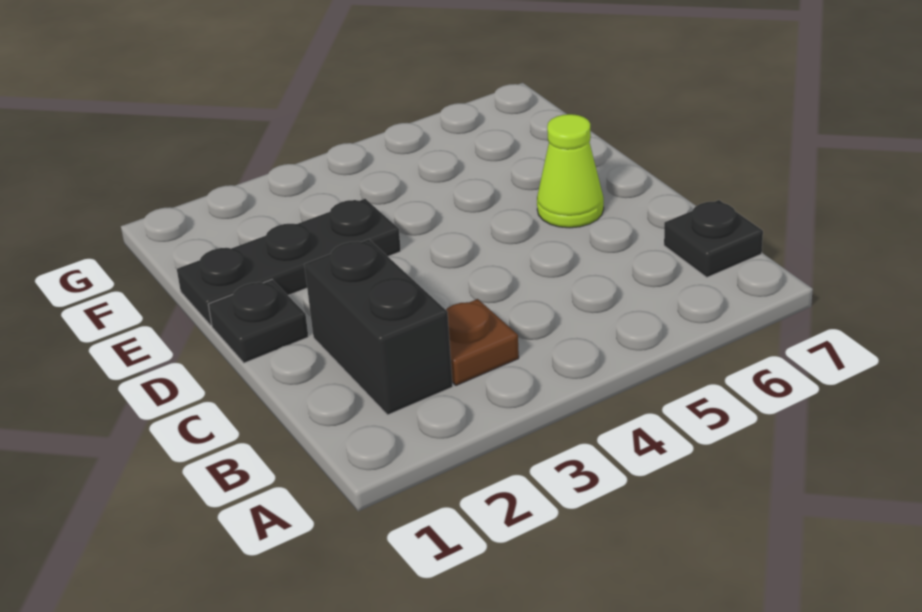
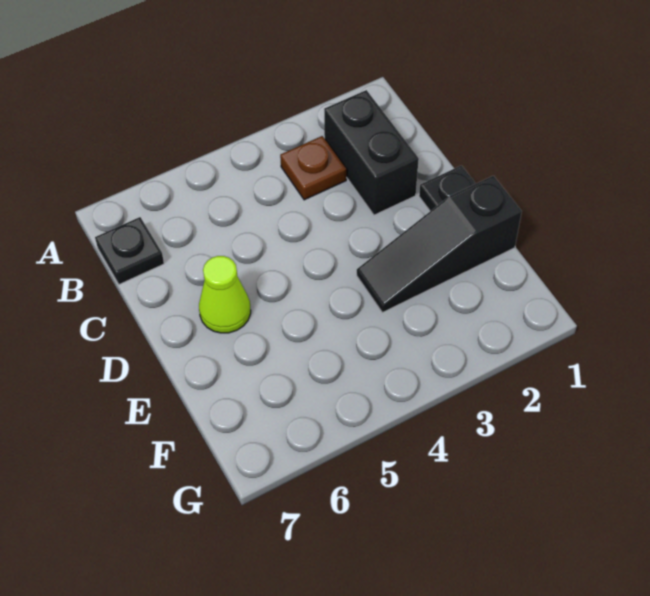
black 1x3 plate [177,199,401,325] -> black 1x3 slope [357,176,522,312]

